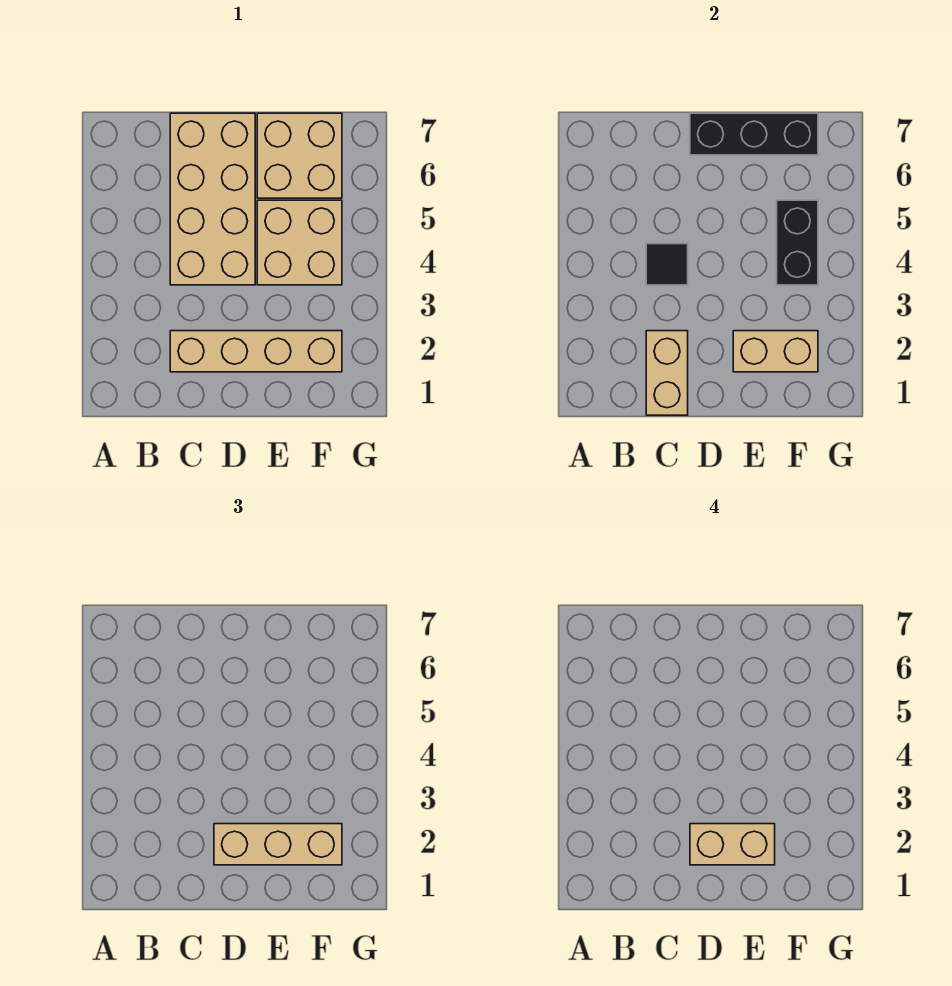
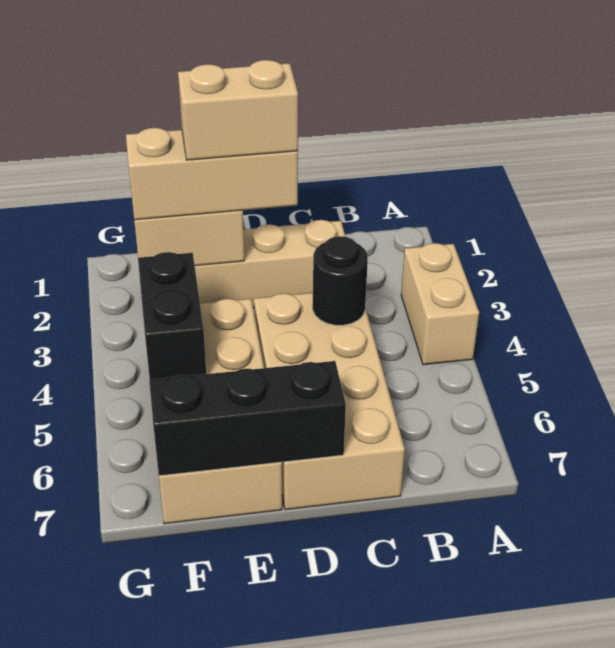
tan 1x2 brick [646,331,688,415] -> tan 1x2 brick moved to [401,243,479,365]
black 1x1 tile [646,244,688,285] -> black 1x1 round brick [313,236,368,325]

